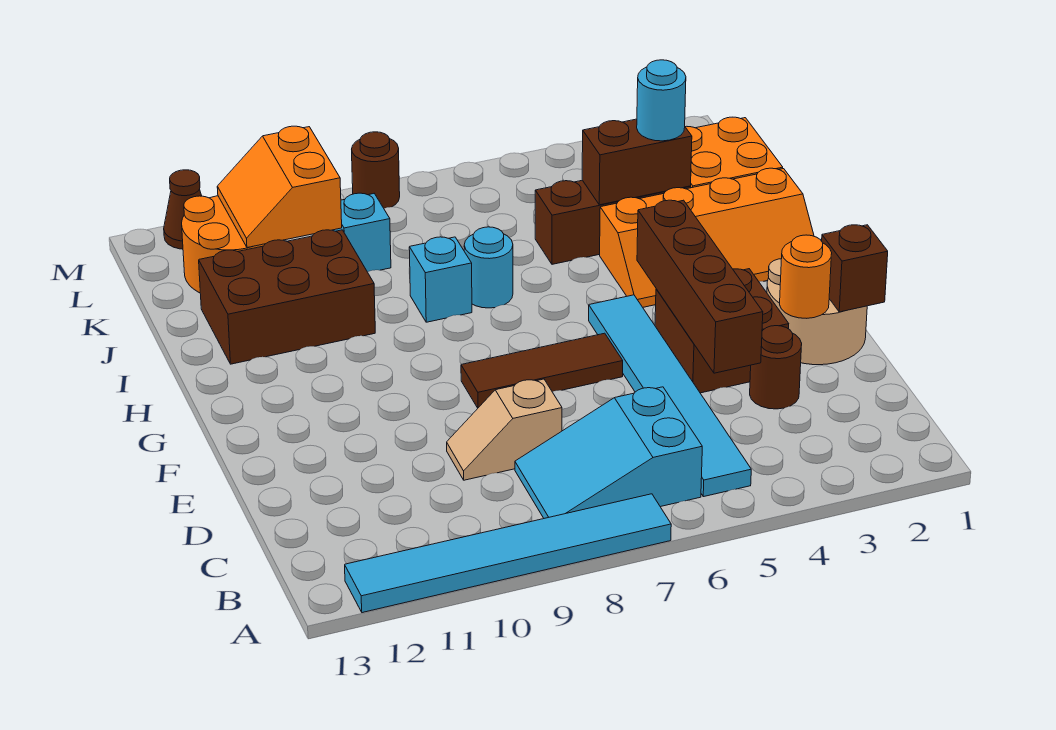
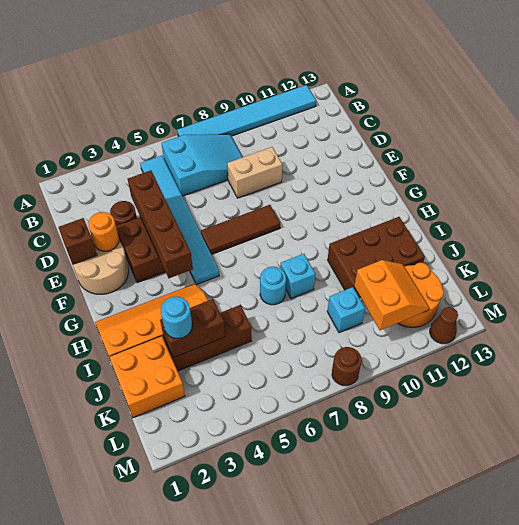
tan 1x2 slope [447,379,562,480] -> tan 1x2 brick [227,147,282,198]

